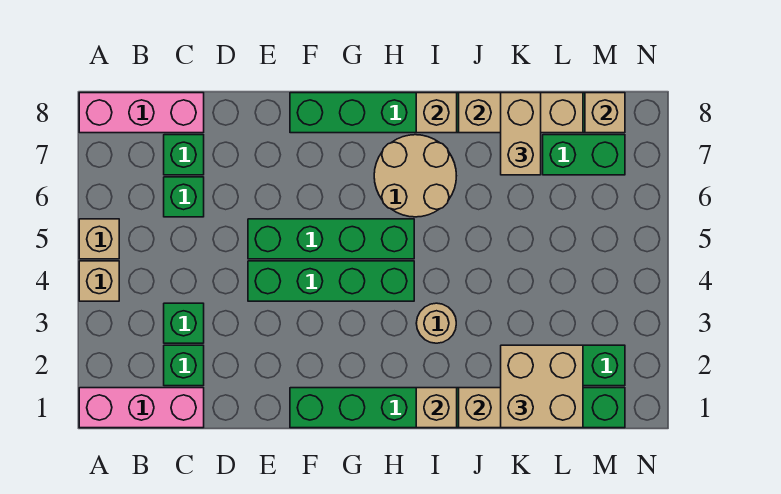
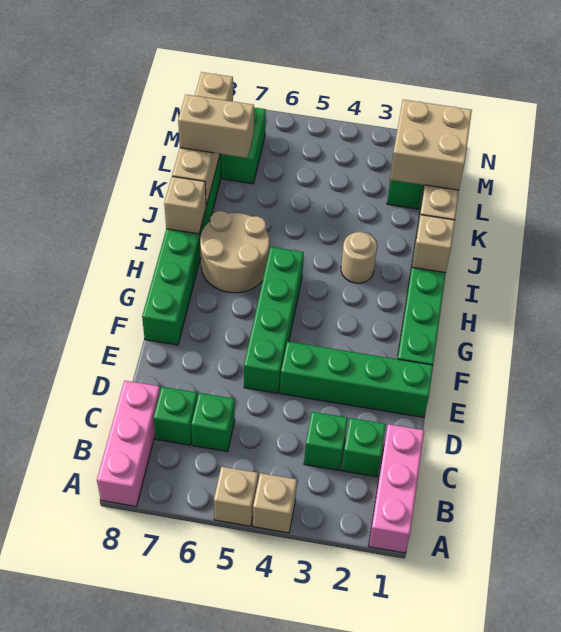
green 1x4 brick [248,261,414,301] -> green 1x4 brick turned to [280,341,433,417]

